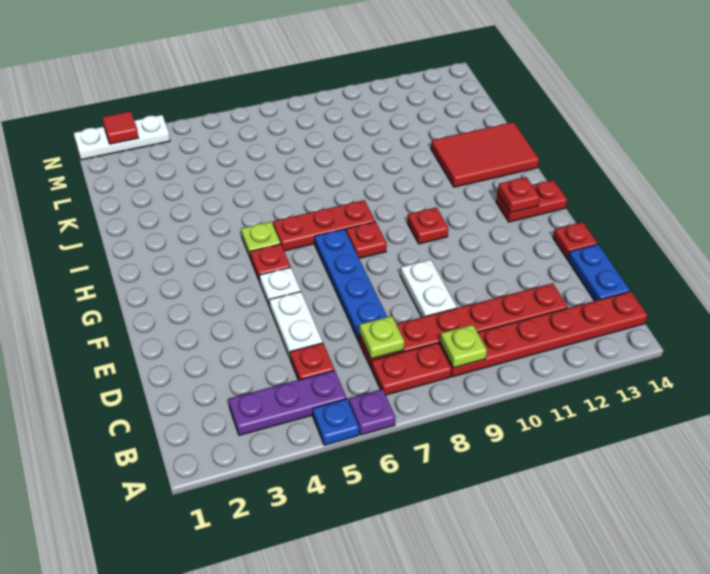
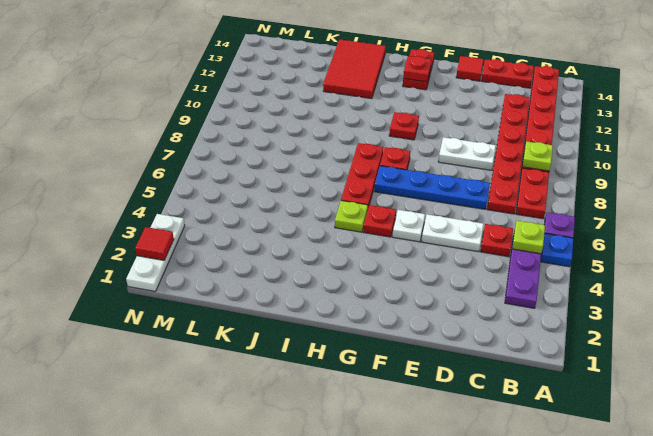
lime 1x1 plate [359,316,404,359] -> lime 1x1 plate moved to [512,221,545,254]
blue 1x2 plate [568,244,630,301] -> red 1x2 plate [481,59,534,88]
red 1x1 plate [553,222,597,259] -> red 1x1 tile [456,56,484,81]

